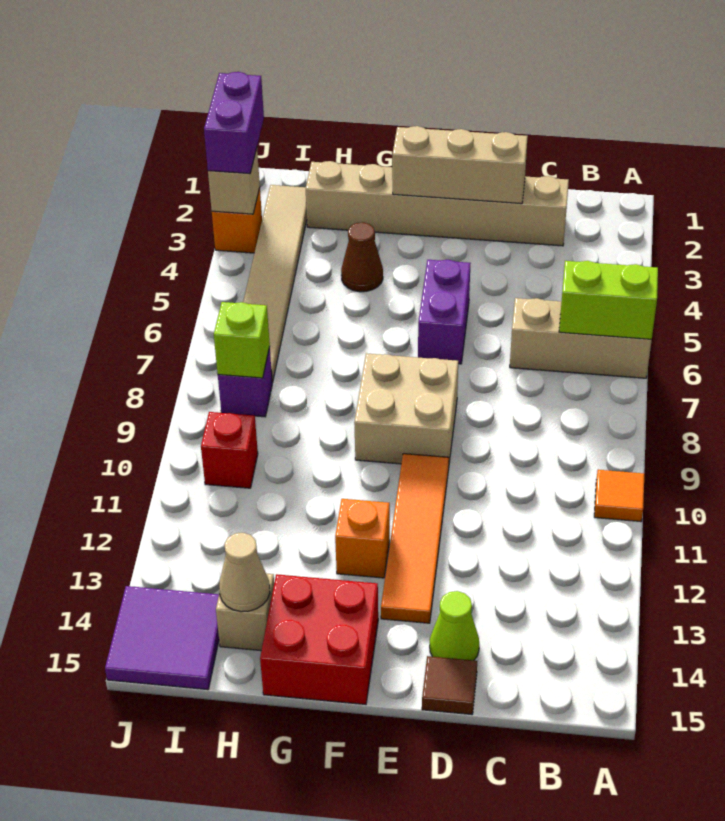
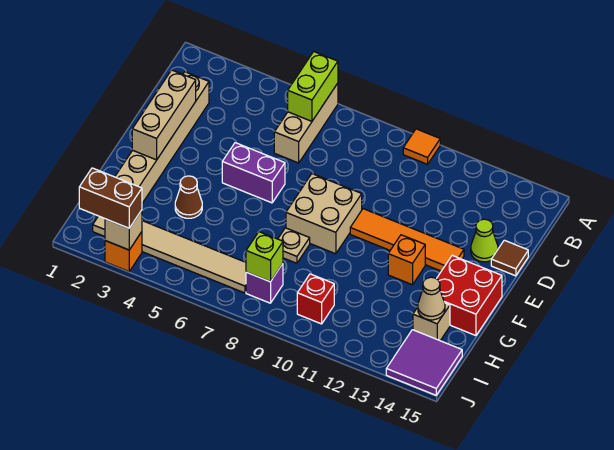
none -> tan 1x1 plate [278,228,310,263]
purple 1x2 brick [204,72,264,174] -> brown 1x2 brick [79,168,142,228]

